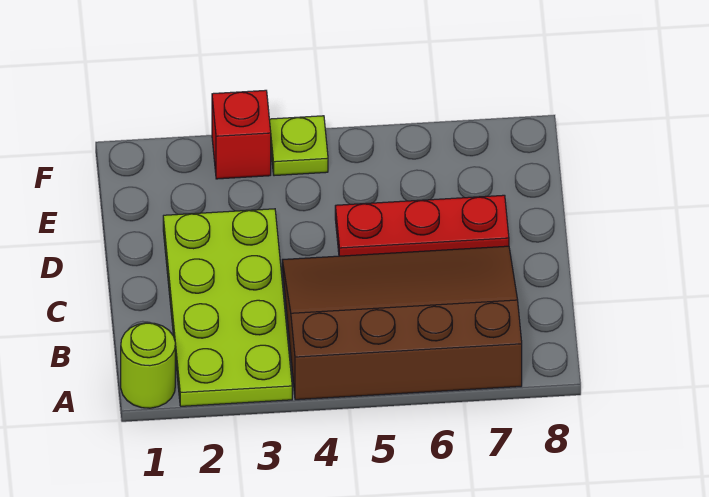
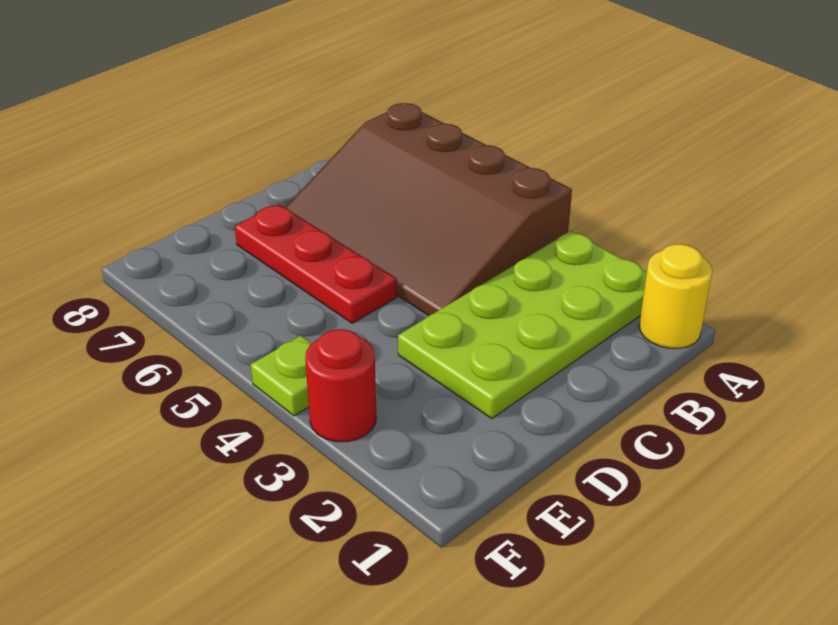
lime 1x1 round brick [121,323,175,408] -> yellow 1x1 round brick [639,244,712,348]
red 1x1 brick [212,90,271,179] -> red 1x1 round brick [305,329,376,442]

